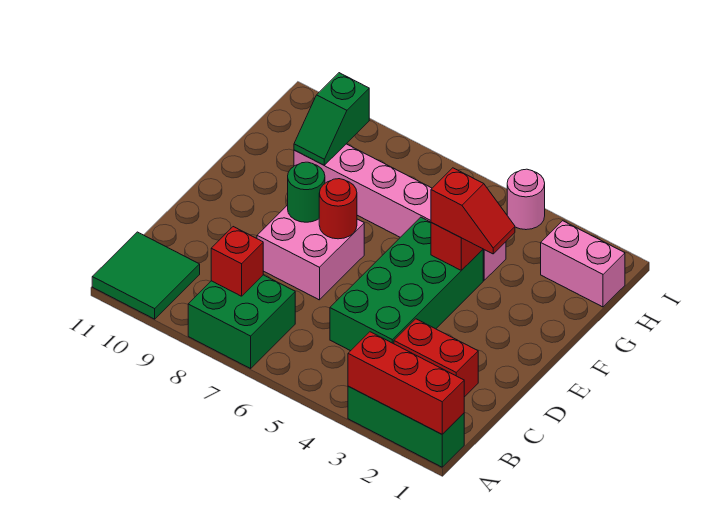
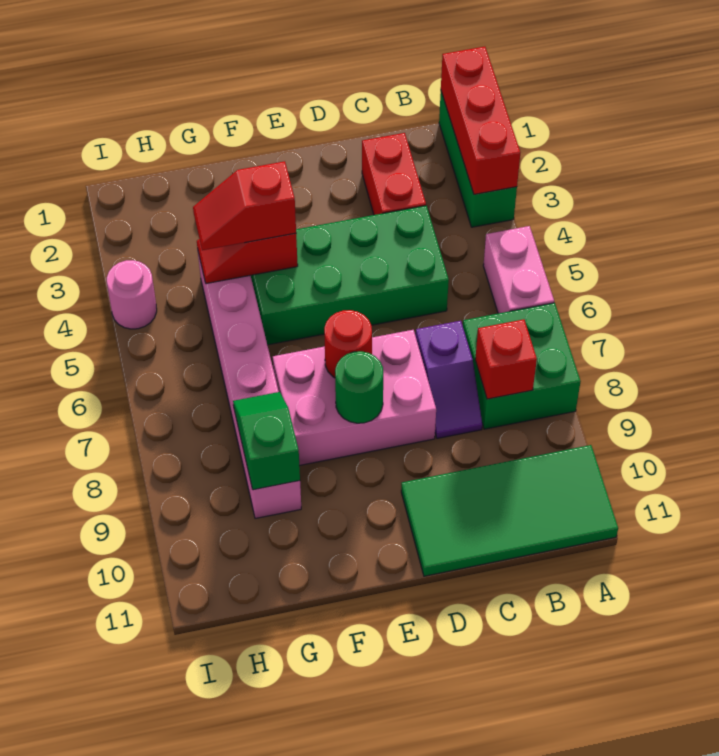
green 2x2 tile [92,232,200,319] -> green 2x4 tile [401,445,618,576]
none -> purple 1x2 slope [416,321,482,438]
pink 2x2 brick [257,205,364,300] -> pink 2x3 brick [273,330,436,466]
red 1x2 slope [431,168,515,254] -> red 1x2 slope turned to [193,161,296,250]
green 1x2 slope [294,73,369,165] -> green 1x2 slope turned to [233,392,300,490]
pink 1x2 brick [541,221,625,307] -> pink 1x2 brick moved to [483,226,554,313]

